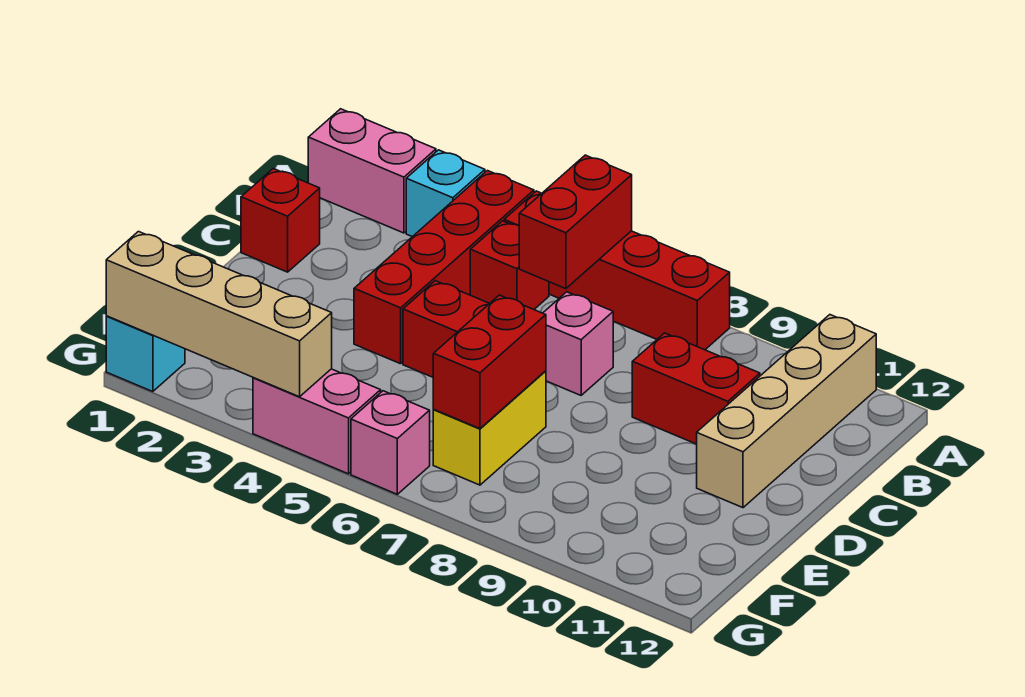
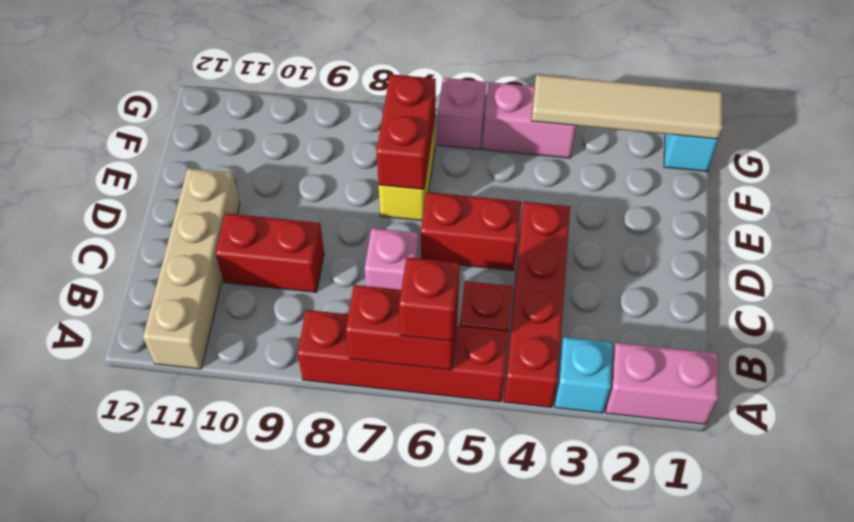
red 1x2 brick [519,155,632,289] -> red 1x2 brick turned to [346,285,458,370]
red 1x1 brick [241,169,320,272] -> red 1x1 brick moved to [399,257,460,341]
tan 1x4 brick [106,232,332,397] -> tan 1x4 tile [532,75,723,139]

